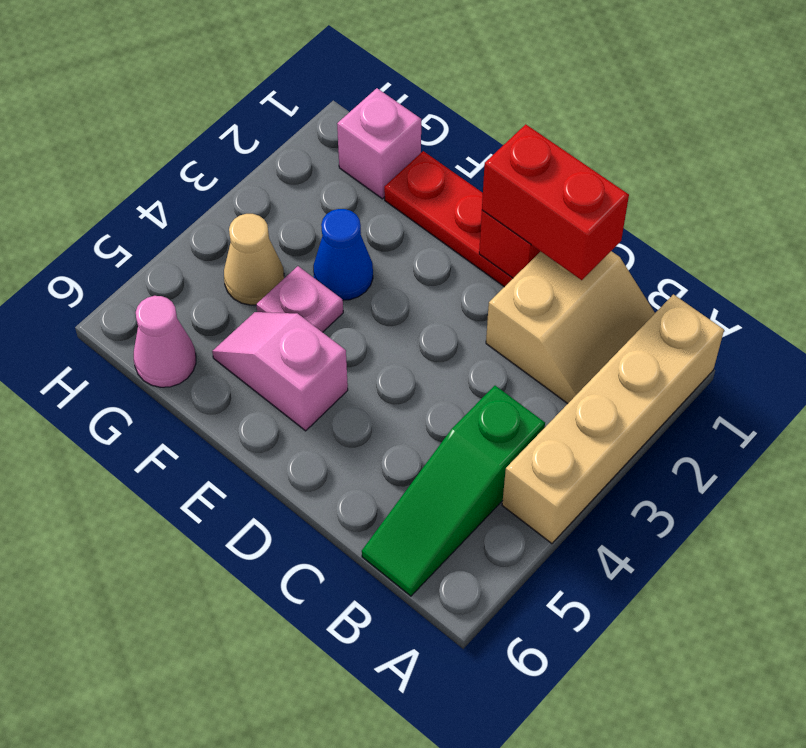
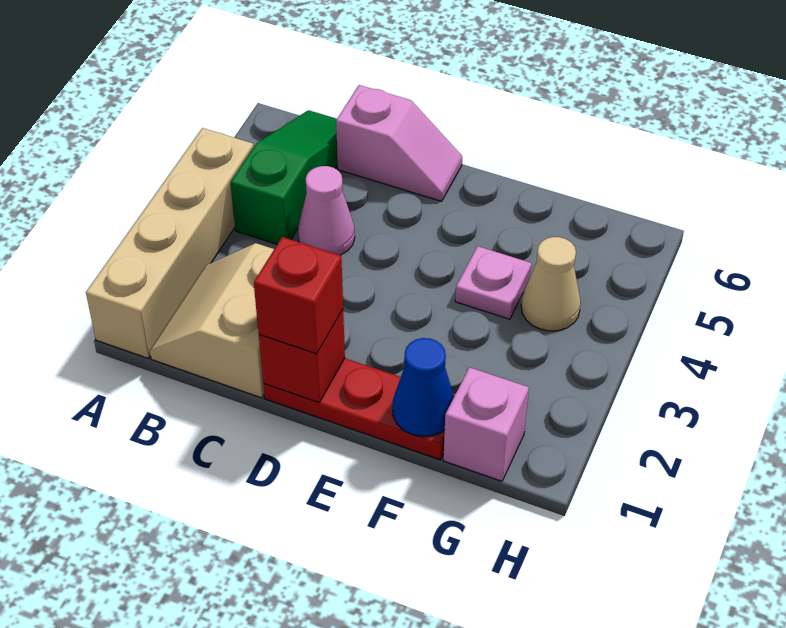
red 1x2 brick [482,124,629,280] -> red 1x1 brick [254,237,343,354]
pink 1x2 slope [212,312,348,431] -> pink 1x2 slope moved to [336,85,462,201]
blue 1x1 cone [313,209,373,300] -> blue 1x1 cone moved to [393,338,454,437]
pink 1x1 cone [134,296,196,387] -> pink 1x1 cone moved to [298,166,355,255]

